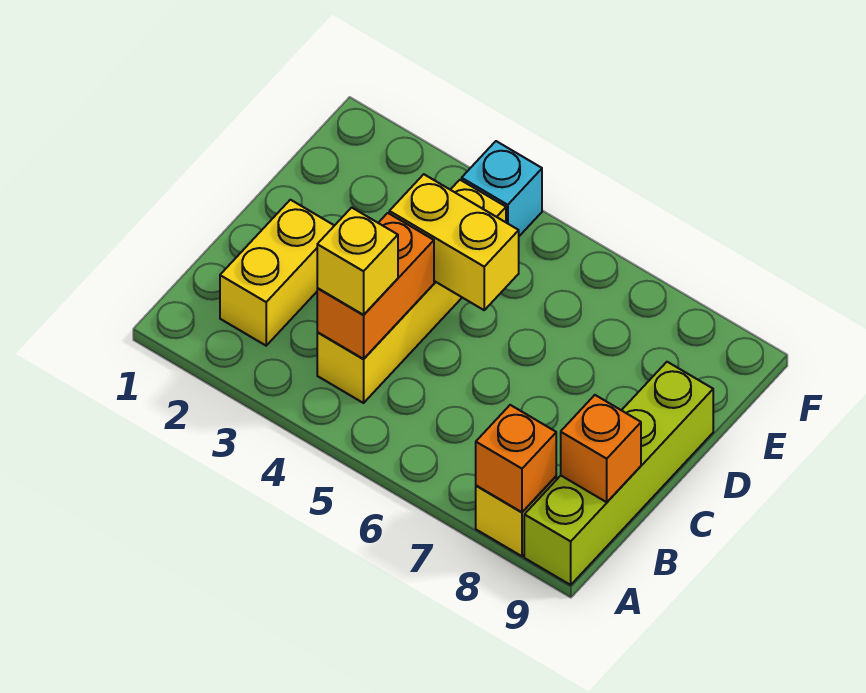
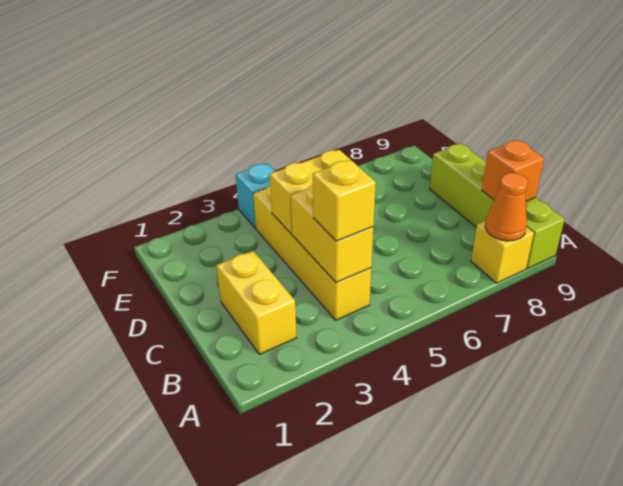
orange 1x1 brick [476,405,556,512] -> orange 1x1 cone [485,173,528,241]
orange 1x2 brick [317,213,434,359] -> yellow 1x2 brick [291,185,373,282]

